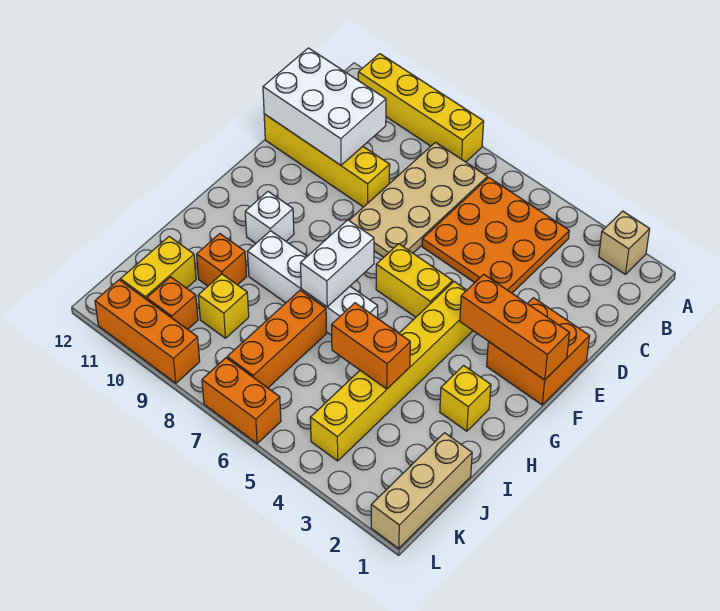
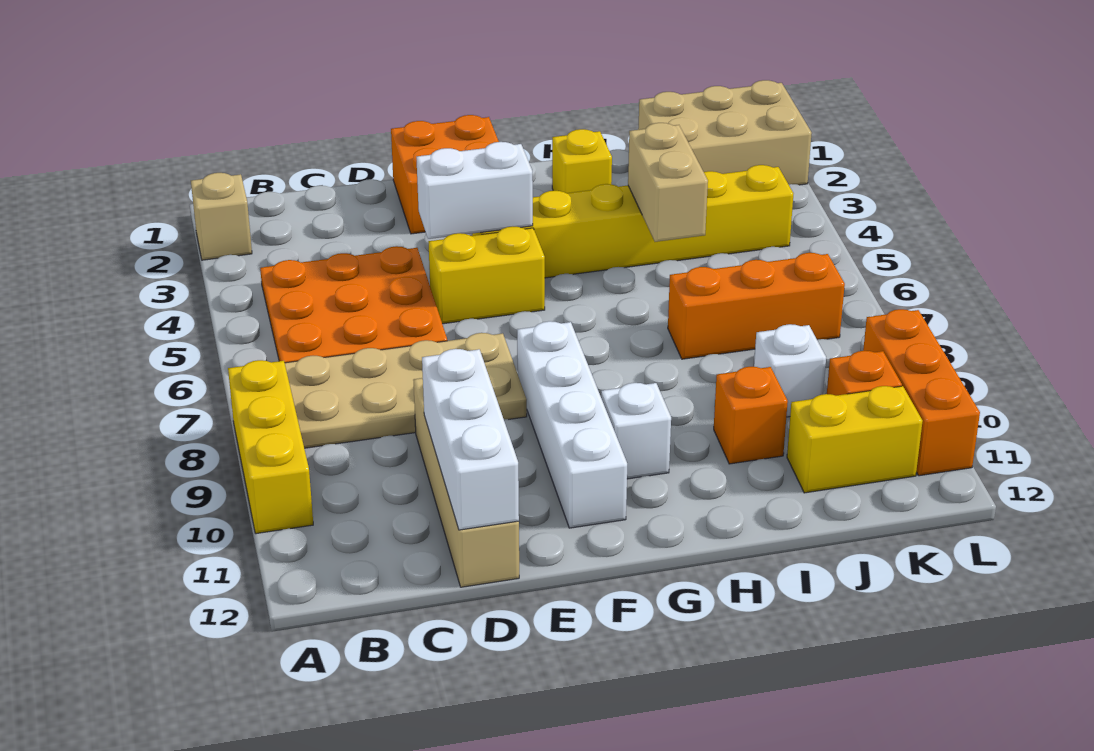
yellow 1x4 brick [358,54,484,162] -> yellow 1x3 brick [228,360,313,534]
white 2x3 brick [263,48,386,165] -> white 1x3 brick [422,349,519,530]
yellow 1x4 brick [264,114,390,207] -> tan 1x4 brick [414,378,519,587]
orange 1x3 brick [460,274,569,380] -> none
yellow 1x2 brick [376,244,453,317] -> yellow 1x2 brick turned to [428,226,545,324]
white 1x2 brick [300,220,374,307] -> white 1x2 brick moved to [416,142,533,239]
white 1x4 brick [247,231,378,335] -> white 1x4 brick moved to [517,321,627,528]
orange 1x2 brick [332,303,410,389] -> tan 1x2 brick [628,123,708,242]
tan 1x3 brick [371,433,472,548] -> tan 2x3 brick [638,80,812,185]
yellow 1x1 brick [198,274,249,338] -> white 1x1 brick [754,324,826,417]
orange 1x2 brick [202,358,281,443] -> none

